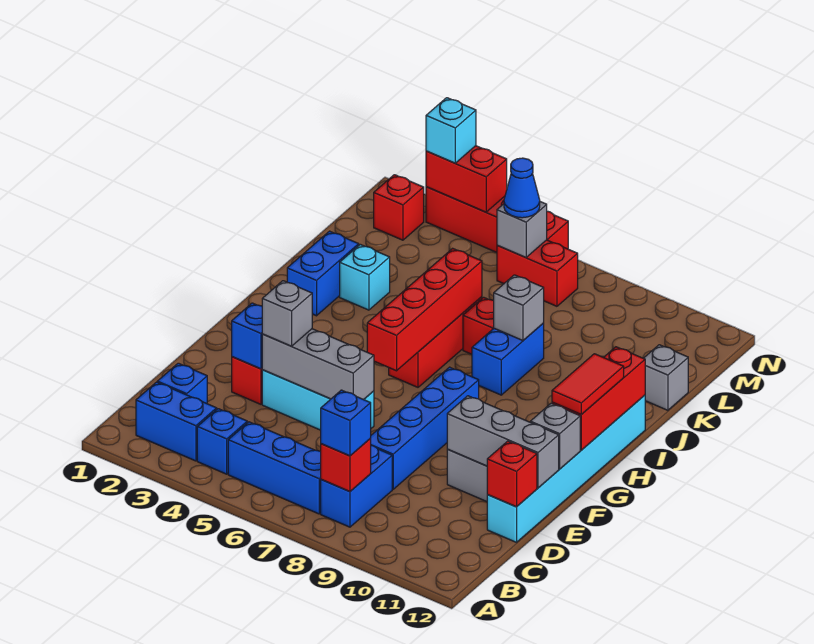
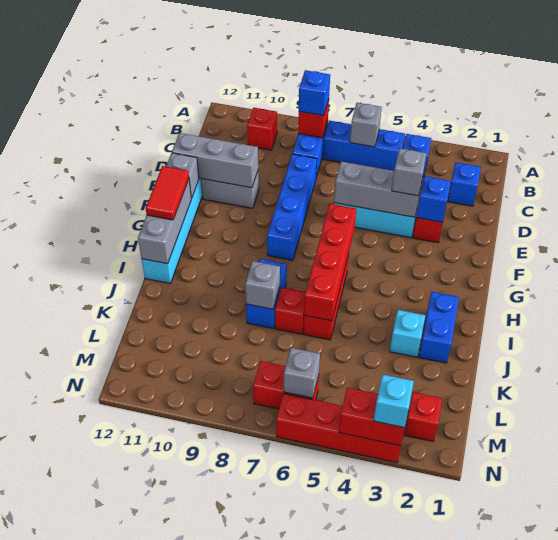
blue 1x2 brick [136,382,217,461] -> none
red 1x1 brick [487,441,537,507] -> red 1x1 brick moved to [247,108,277,150]
red 1x3 brick [552,347,645,450] -> grey 1x3 brick [138,180,192,264]
grey 1x1 brick [644,345,688,410] -> grey 1x1 brick moved to [350,103,382,147]
blue 1x1 cone [504,158,540,218] -> none

